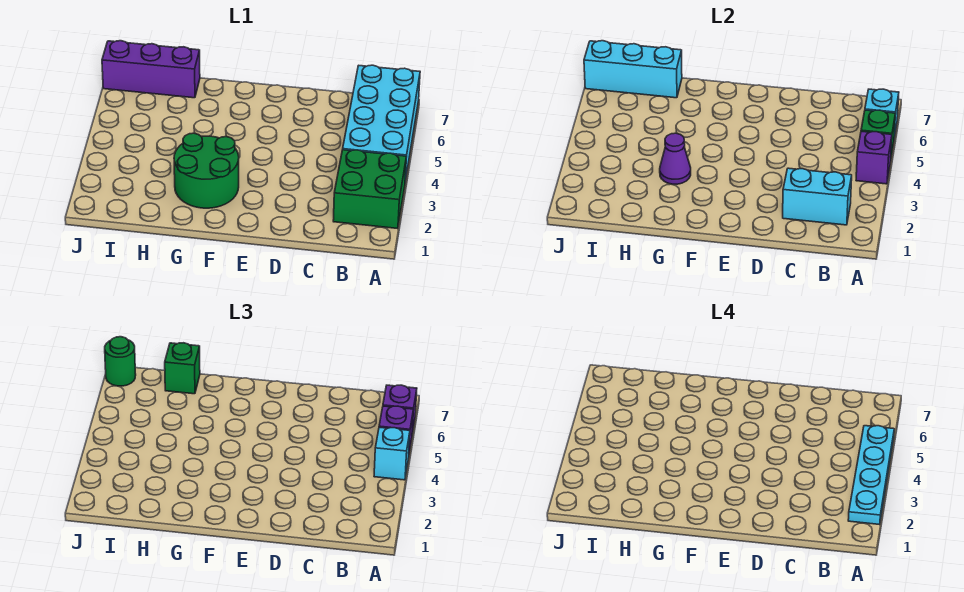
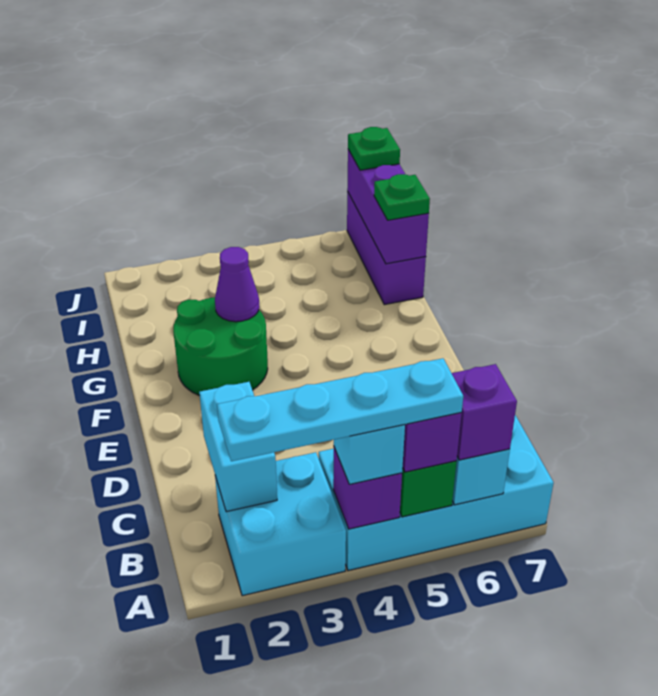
green 2x2 brick [333,150,406,229] -> cyan 2x2 brick [215,452,346,596]
cyan 1x3 brick [584,41,682,98] -> purple 1x3 brick [347,150,429,264]
green 1x1 brick [165,343,200,394] -> green 1x1 plate [374,174,430,220]
green 1x1 round brick [105,337,136,386] -> green 1x1 plate [348,127,400,170]

